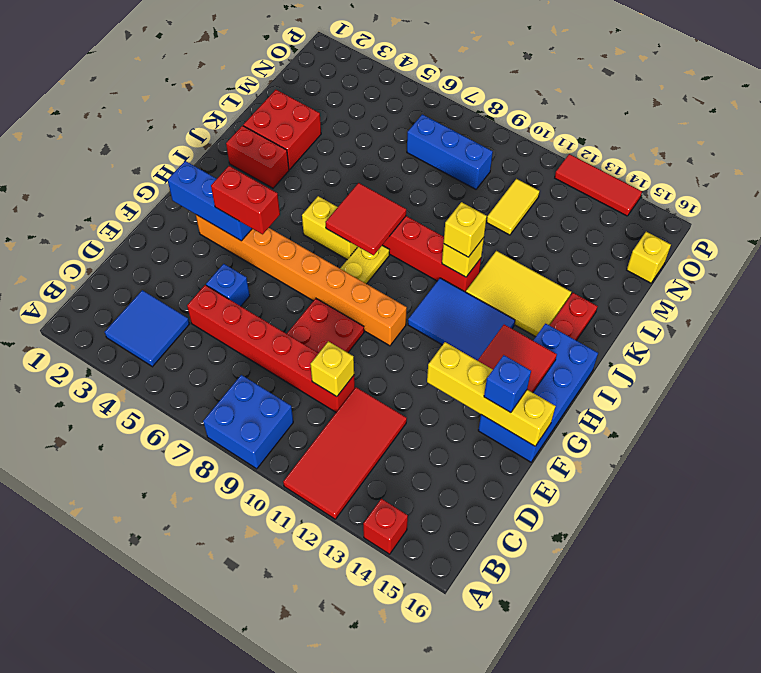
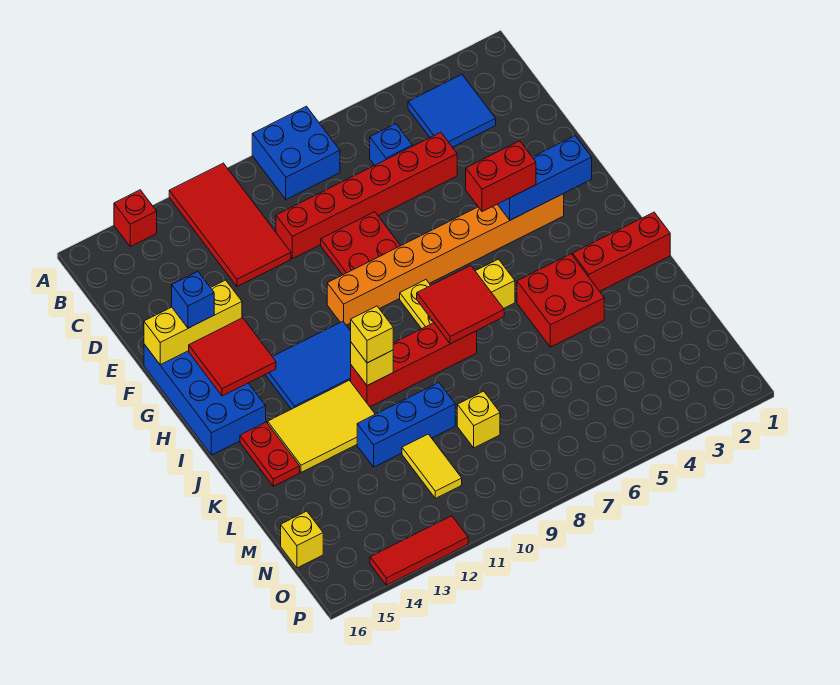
yellow 1x1 brick [311,341,354,397] -> yellow 1x1 brick moved to [457,391,500,448]
blue 1x1 brick [206,264,250,306] -> blue 1x1 brick moved to [370,124,412,165]
yellow 1x4 brick [427,342,556,446] -> yellow 1x3 brick [144,280,242,365]
red 1x2 brick [226,126,289,188] -> red 1x3 brick [572,212,670,291]
red 2x2 brick [243,90,321,169] -> red 2x2 brick moved to [517,254,604,347]
blue 1x3 brick [407,114,493,189] -> blue 1x3 brick moved to [357,383,455,467]

